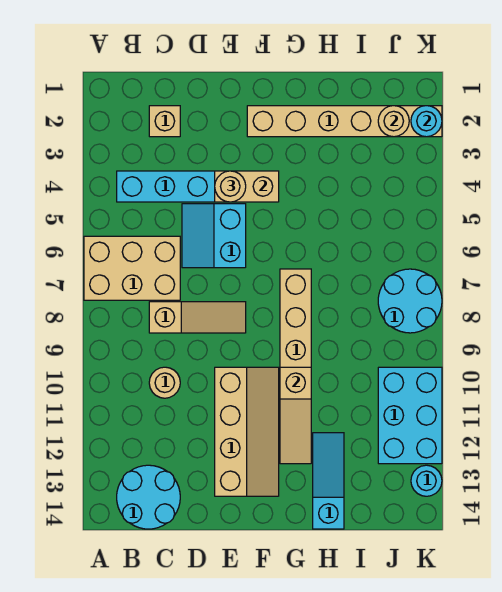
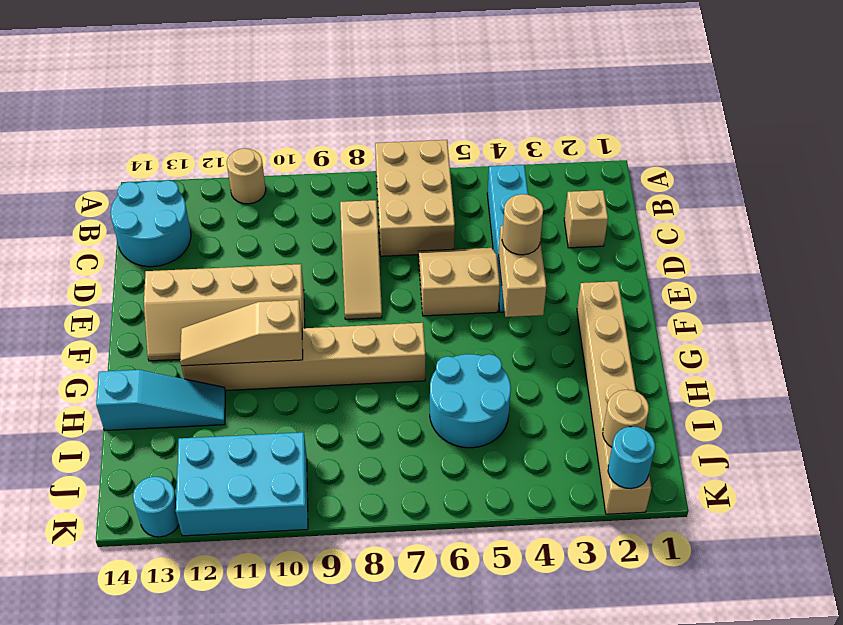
tan 1x1 round brick [149,367,180,398] -> tan 1x1 round brick moved to [227,148,266,204]
cyan 2x2 slope [182,204,246,268] -> tan 2x2 slope [418,248,500,316]
cyan 2x2 round brick [378,269,442,333] -> cyan 2x2 round brick moved to [430,354,511,448]

